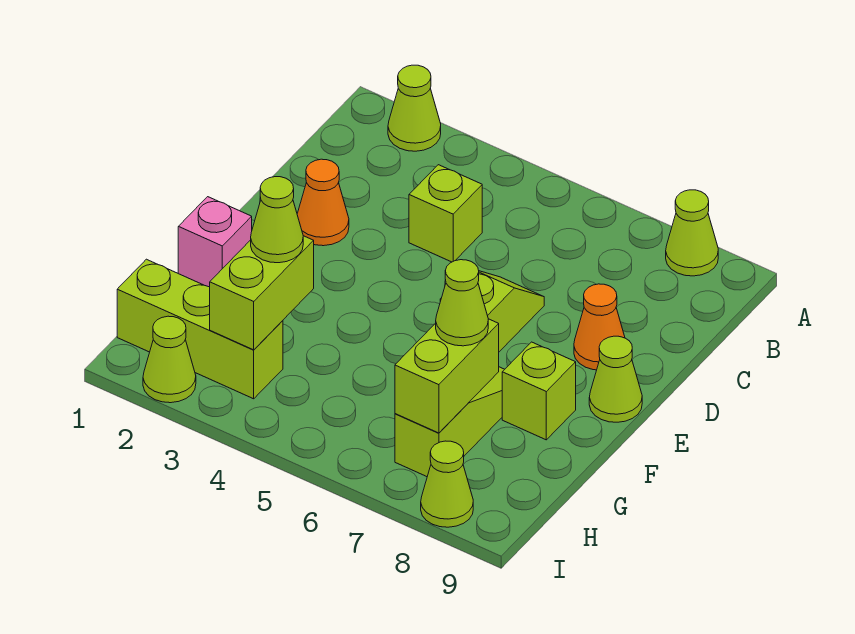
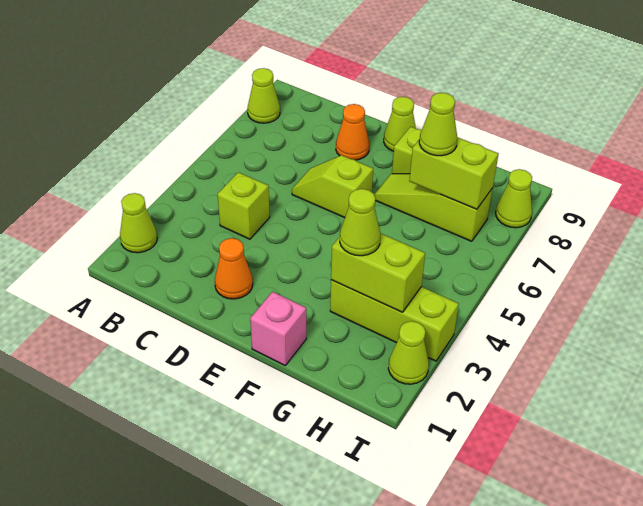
lime 1x3 brick [117,259,283,399] -> lime 1x3 brick turned to [330,280,459,361]

